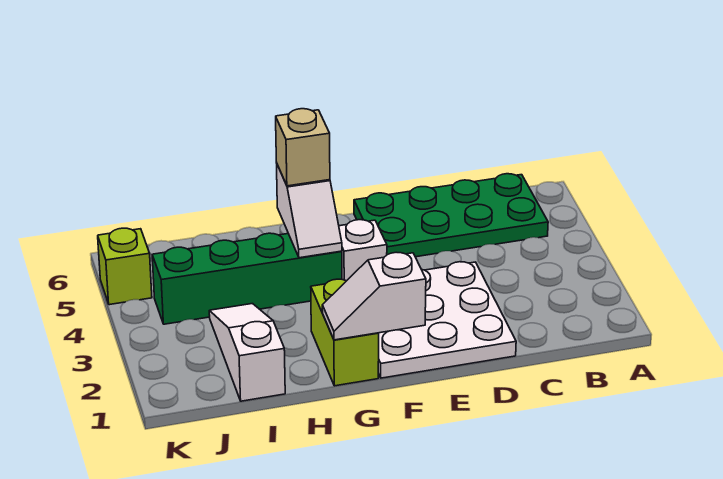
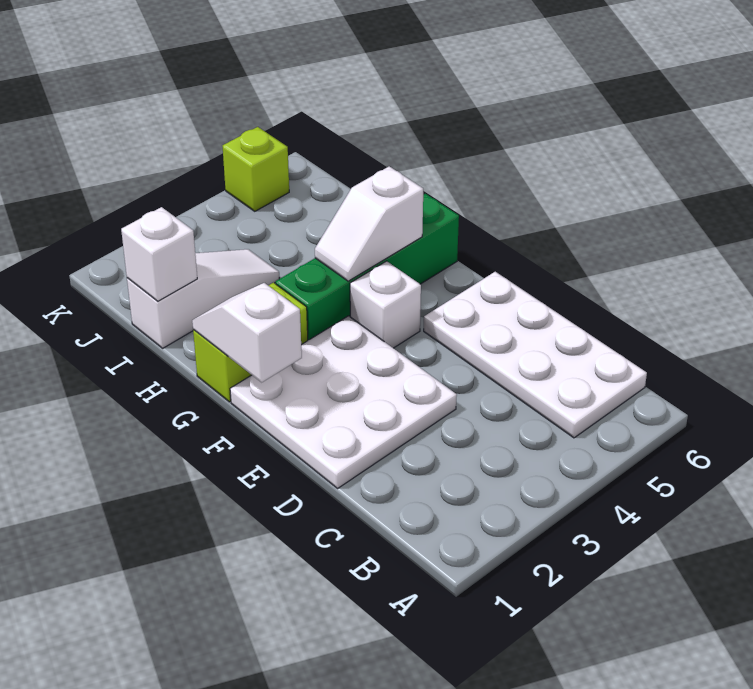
green 2x4 plate [354,174,548,257] -> white 2x4 plate [424,272,647,438]
green 1x4 brick [152,233,342,324] -> green 1x4 brick turned to [275,194,459,340]
tan 1x1 brick [276,109,330,186] -> none
none -> white 1x1 brick [121,207,197,301]

